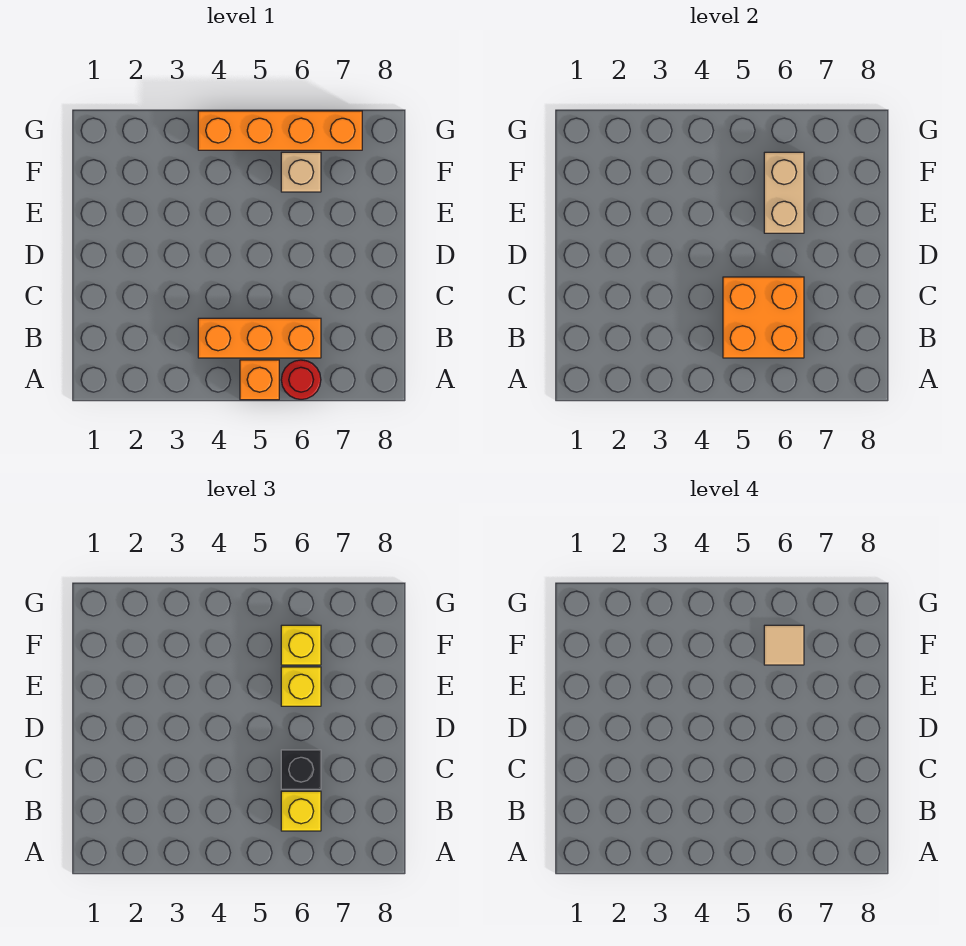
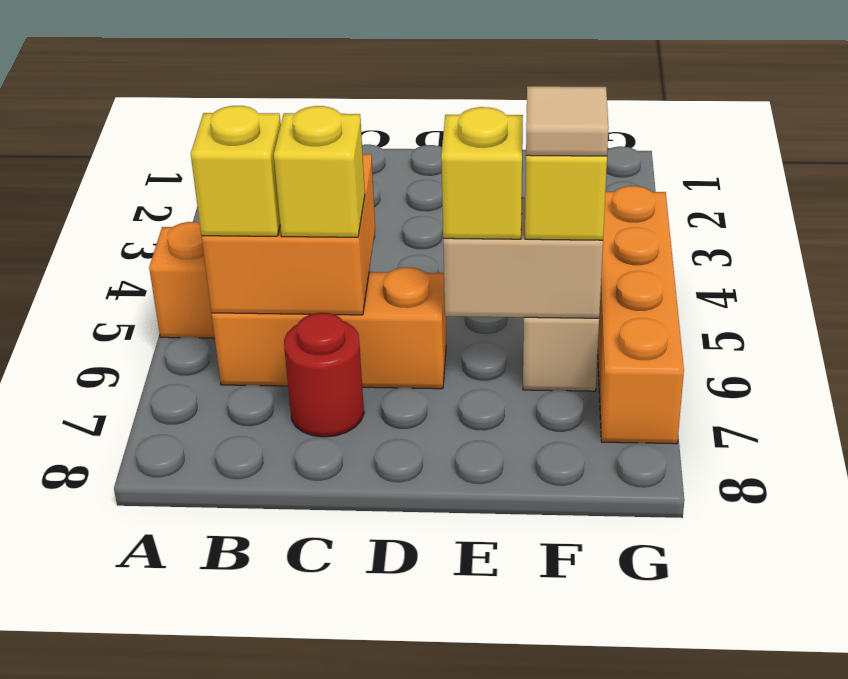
red 1x1 round brick [281,360,321,399] -> red 1x1 round brick moved to [284,313,364,437]
orange 1x3 brick [198,318,321,358] -> orange 1x3 brick turned to [212,267,446,389]
black 1x1 brick [281,750,321,789] -> yellow 1x1 brick [274,106,365,237]

